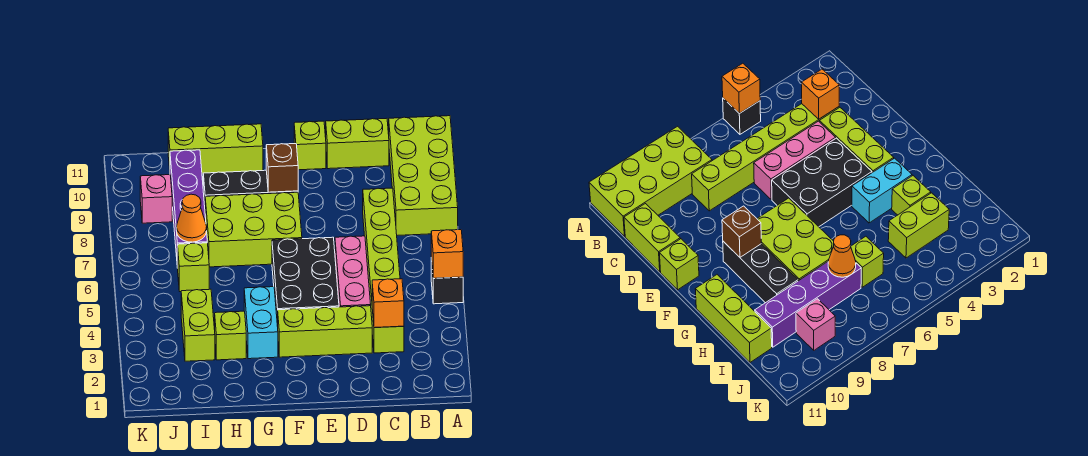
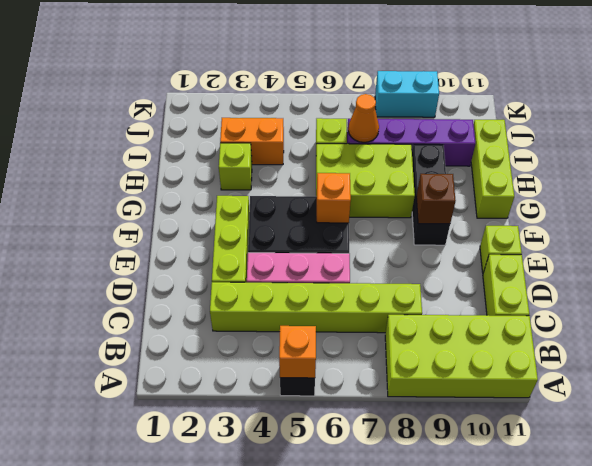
orange 1x1 brick [372,279,404,328] -> orange 1x1 brick moved to [317,173,351,223]
lime 2x3 brick [205,192,302,267] -> lime 2x3 brick turned to [316,144,415,218]
cyan 1x2 brick [244,287,278,359] -> cyan 1x2 brick moved to [375,71,439,117]
lime 1x2 brick [181,289,215,361] -> orange 1x2 brick [220,118,284,165]
pink 1x1 brick [140,175,172,223] -> none

